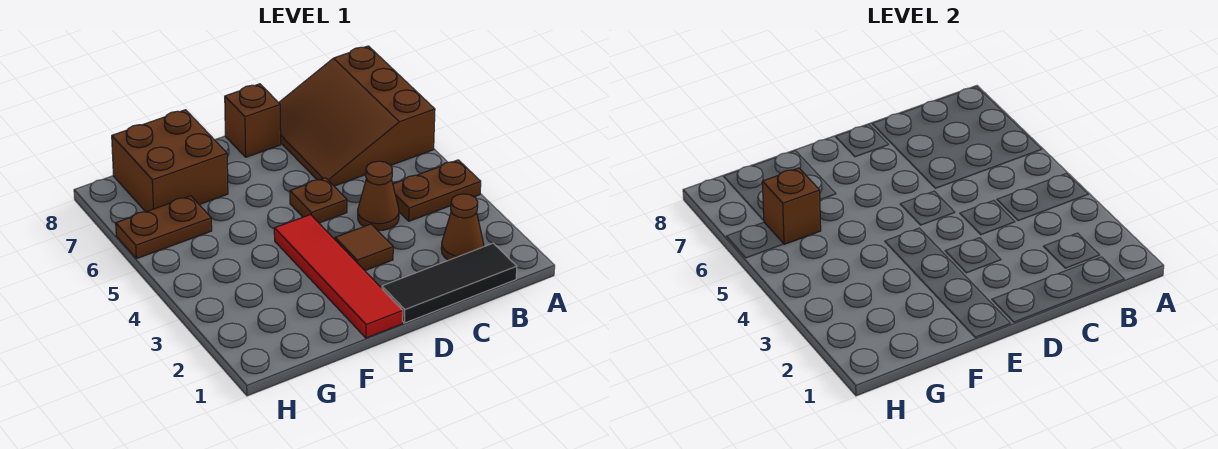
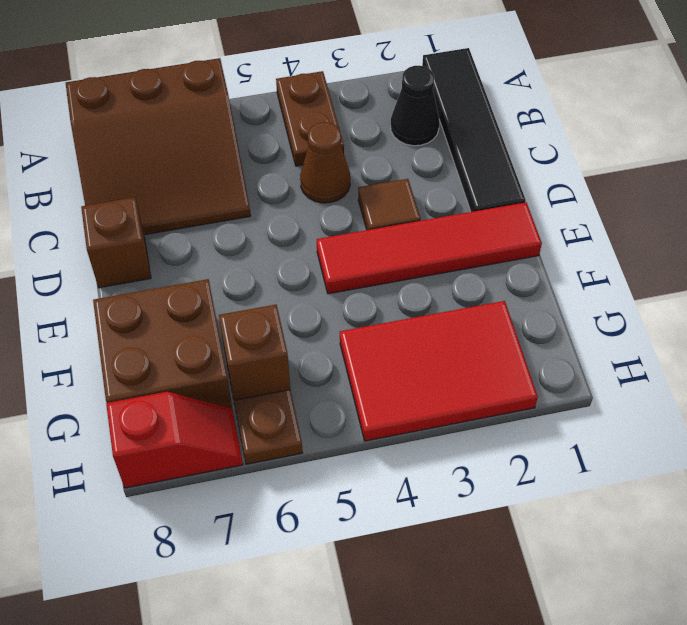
black 1x3 tile [382,243,517,323] -> black 1x4 tile [422,48,526,212]
brown 1x1 cone [441,194,484,260] -> black 1x1 cone [391,66,439,146]
brown 1x1 plate [290,178,347,223] -> none
none -> red 2x3 tile [340,301,538,441]
none -> red 1x2 slope [106,392,243,488]

